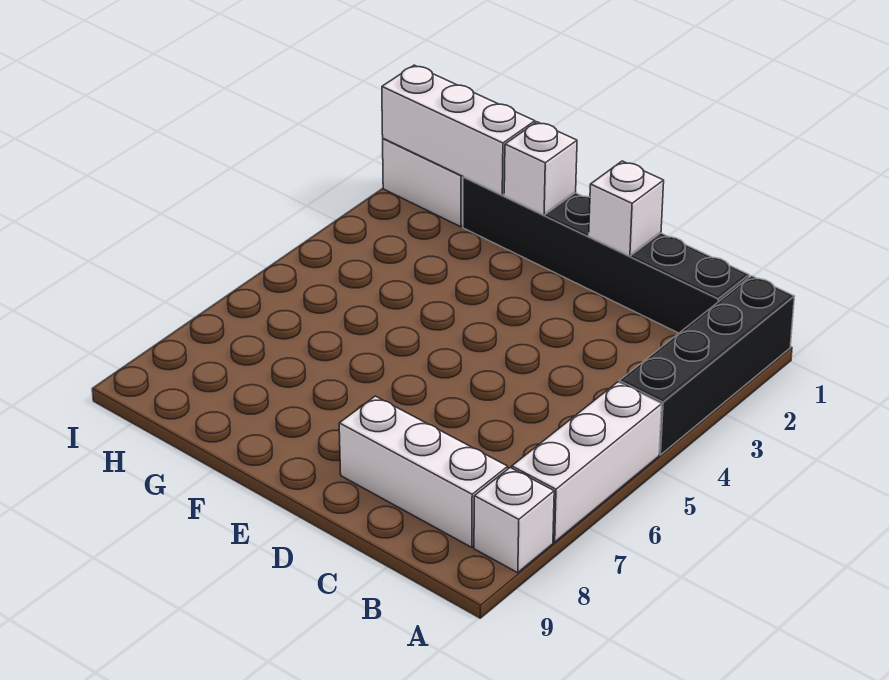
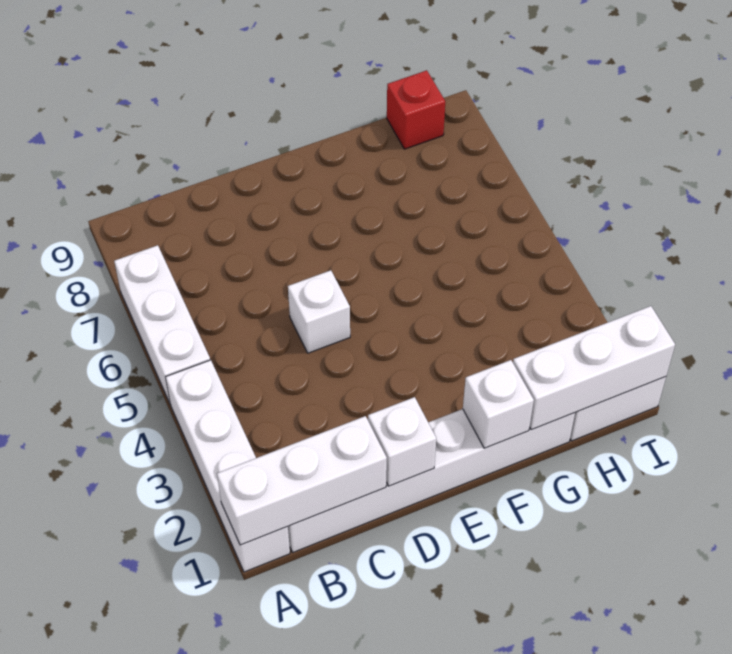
black 1x4 brick [619,276,795,455] -> white 1x4 brick [166,360,290,572]
white 1x1 brick [474,468,554,573] -> white 1x1 brick moved to [288,270,350,353]
black 1x6 brick [463,177,749,333] -> white 1x6 brick [288,409,575,552]
white 1x3 brick [339,396,508,547] -> white 1x3 brick moved to [217,416,387,545]
none -> red 1x1 brick [387,70,445,149]

